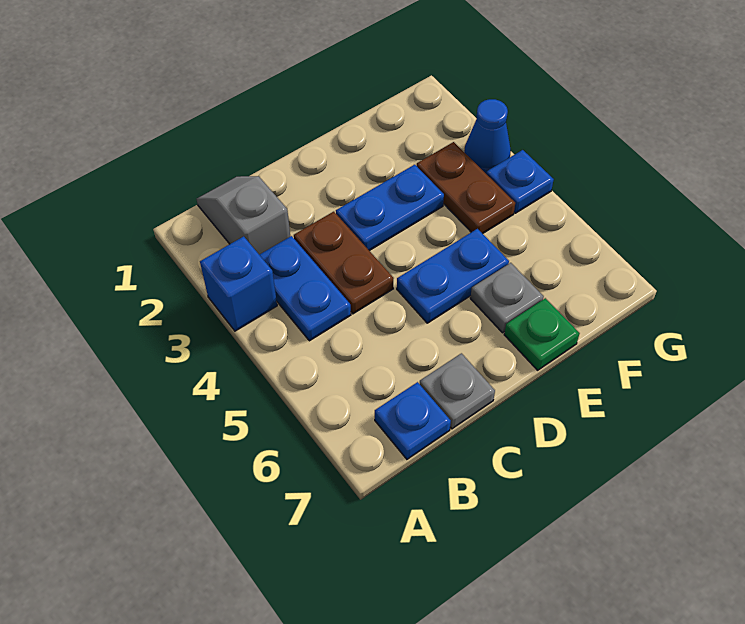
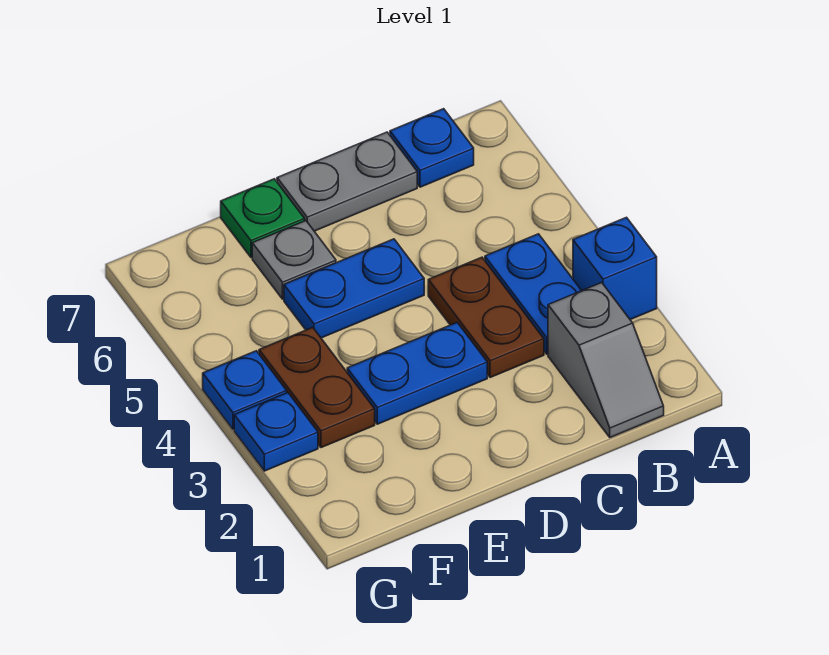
grey 1x1 plate [420,353,495,429] -> grey 1x2 plate [277,132,417,231]
blue 1x1 cone [464,99,511,173] -> blue 1x1 plate [234,393,318,471]

